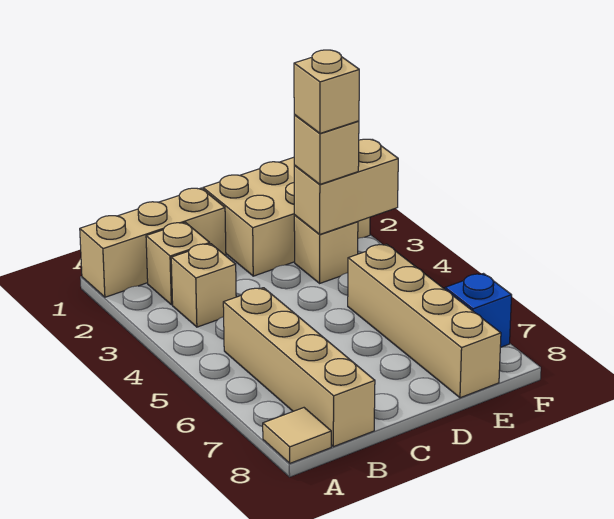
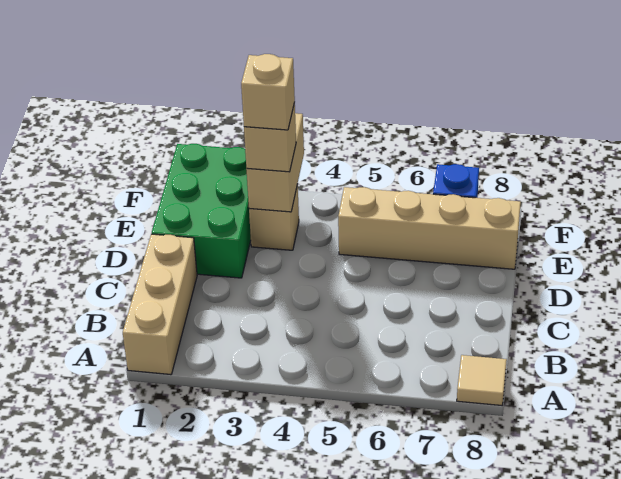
tan 1x1 brick [146,222,210,305] -> none
tan 1x1 brick [171,244,236,327] -> none
tan 1x4 brick [223,288,375,447] -> none
tan 2x3 brick [203,157,370,276] -> green 2x3 brick [152,144,251,278]

